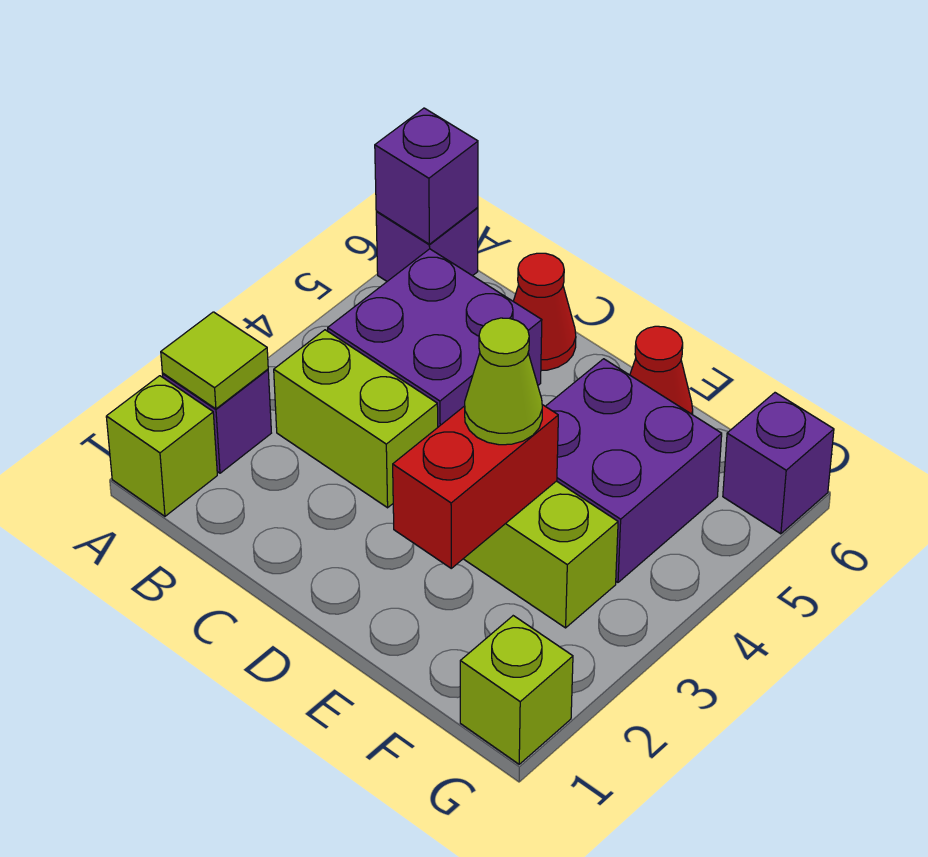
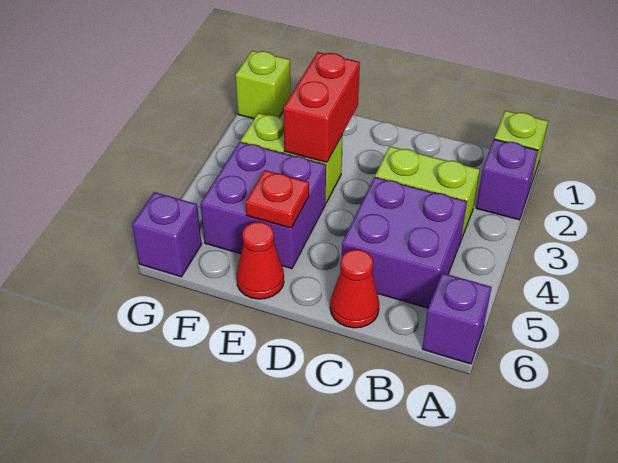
lime 1x1 tile [161,312,268,409] -> none
purple 1x1 brick [375,108,478,244] -> none
lime 1x1 cone [465,318,542,445] -> none
none -> red 1x1 plate [246,170,309,228]

